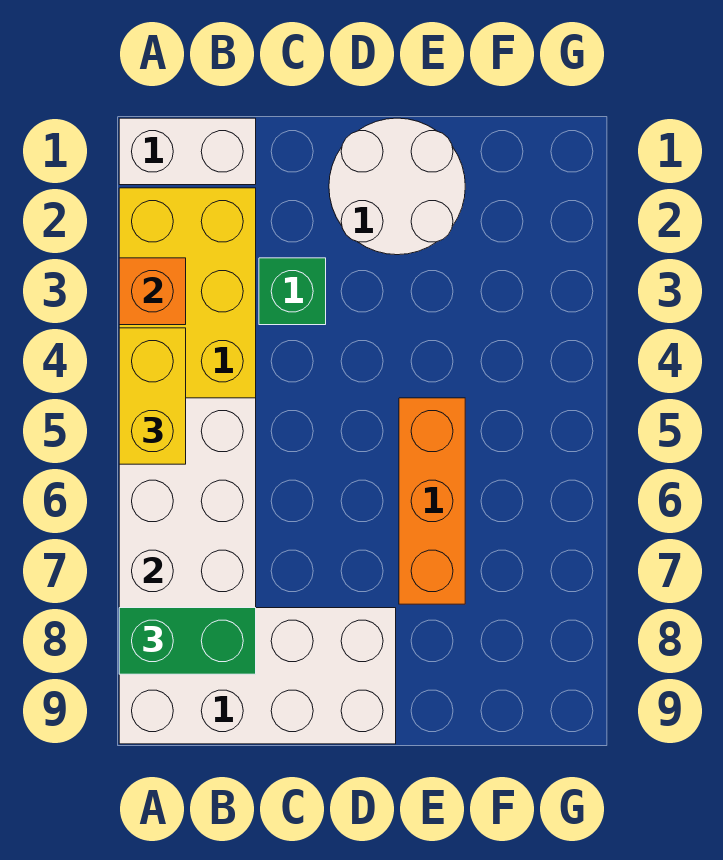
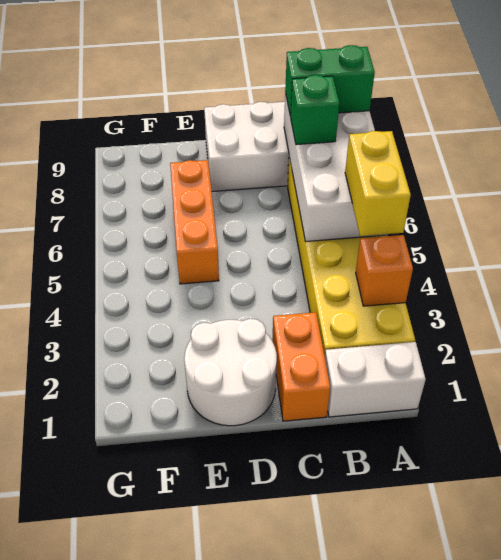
none -> orange 1x2 brick [272,312,330,421]
green 1x1 brick [259,258,326,325] -> green 1x1 brick moved to [290,75,339,145]

